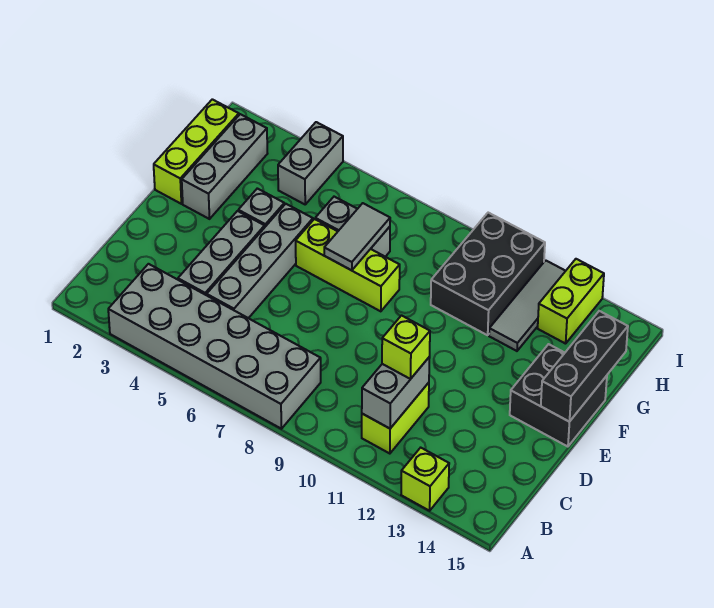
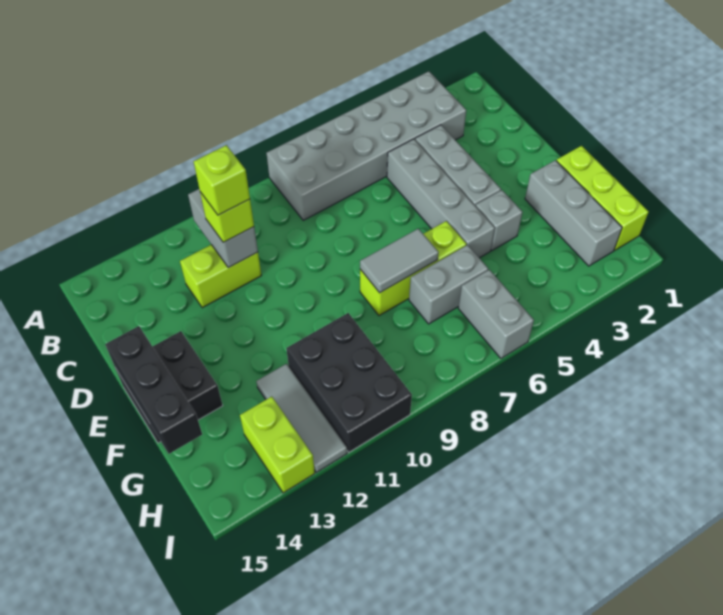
lime 1x1 brick [401,448,449,511] -> lime 1x1 brick moved to [194,145,250,215]
lime 1x2 brick [362,383,429,454] -> lime 1x2 brick turned to [180,245,261,308]
grey 1x2 tile [324,203,390,270] -> grey 1x2 tile turned to [360,229,439,293]
grey 1x2 brick [278,122,343,204] -> grey 1x2 brick moved to [458,270,534,358]

